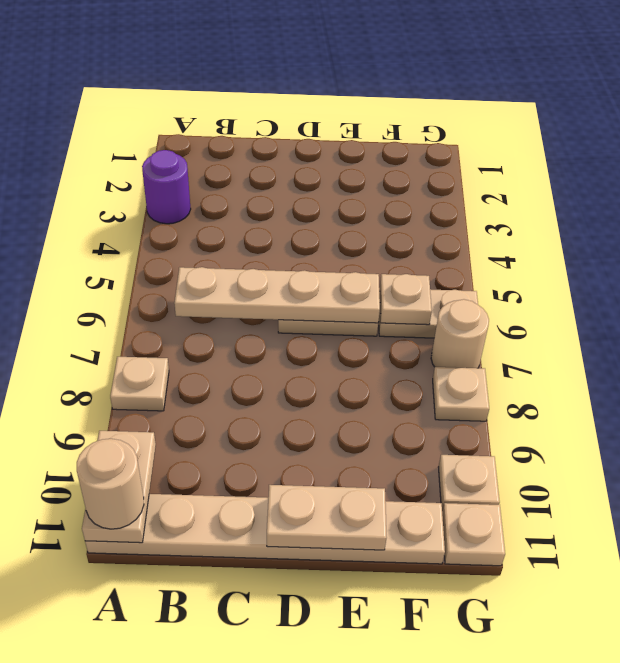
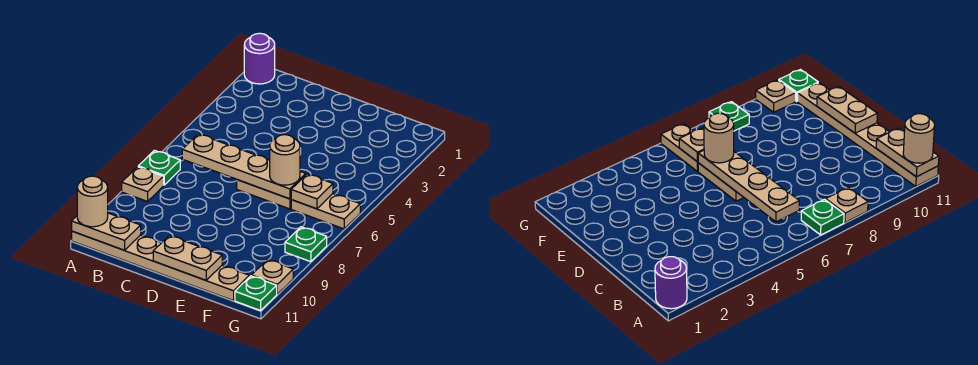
purple 1x1 round brick [142,150,191,224] -> purple 1x1 round brick moved to [244,33,275,84]
none -> green 1x1 plate [138,150,180,185]
tan 1x2 plate [82,431,156,543] -> tan 1x2 plate turned to [72,213,141,250]
tan 1x1 round brick [431,299,489,368] -> tan 1x1 round brick moved to [270,135,300,185]
tan 1x1 plate [433,367,489,421] -> green 1x1 plate [285,227,327,262]
tan 1x1 plate [442,503,505,566] -> green 1x1 plate [235,276,277,311]

